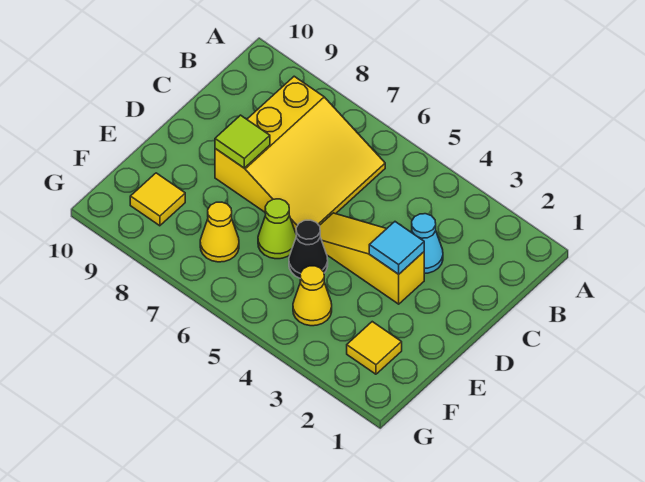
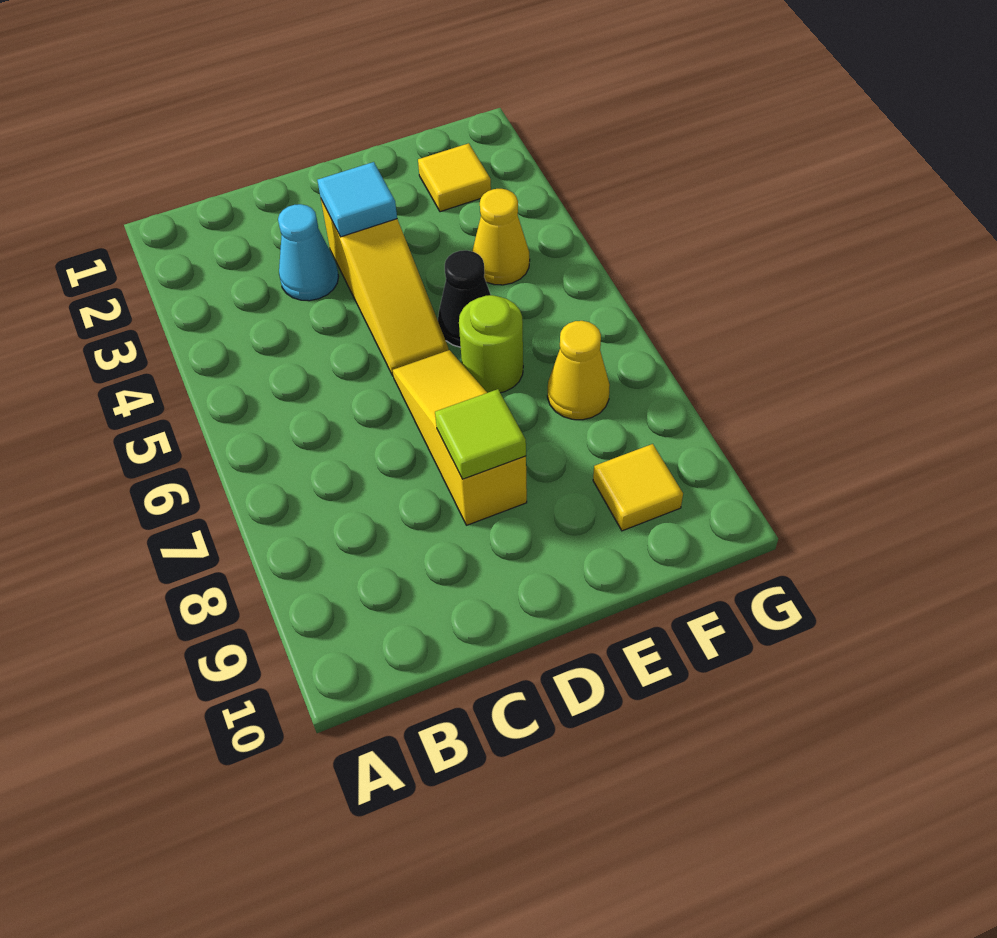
yellow 3x3 slope [215,76,385,233] -> yellow 1x3 slope [393,350,527,525]
lime 1x1 cone [258,199,296,259] -> lime 1x1 round brick [459,295,523,393]

